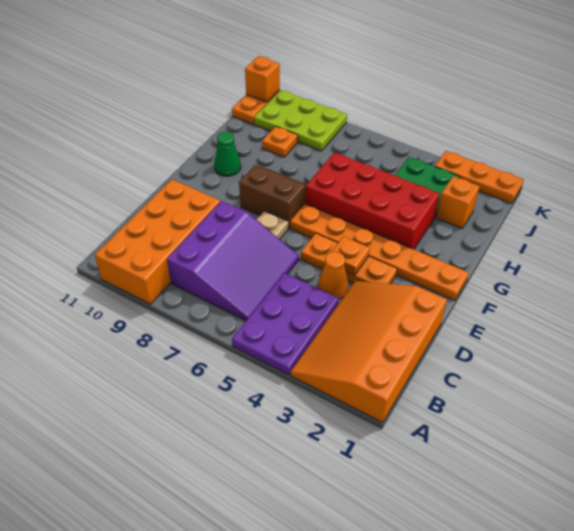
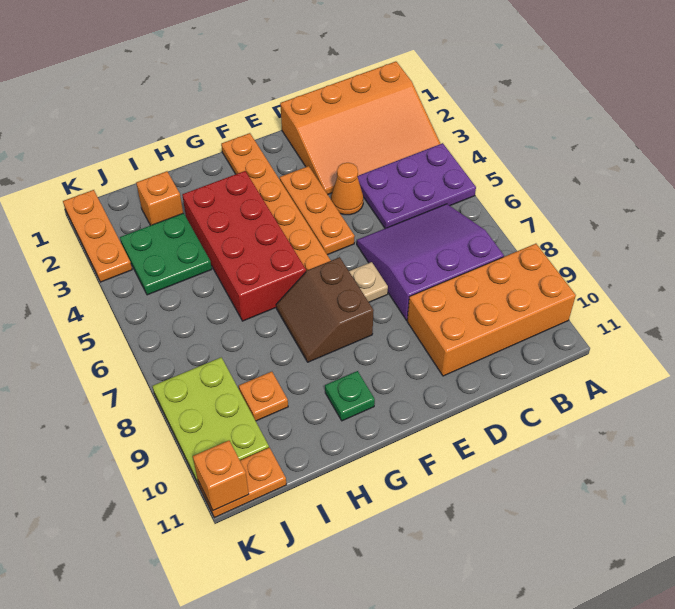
orange 1x1 plate [332,236,370,275] -> none
green 1x1 cone [214,132,241,176] -> green 1x1 plate [325,371,375,421]

